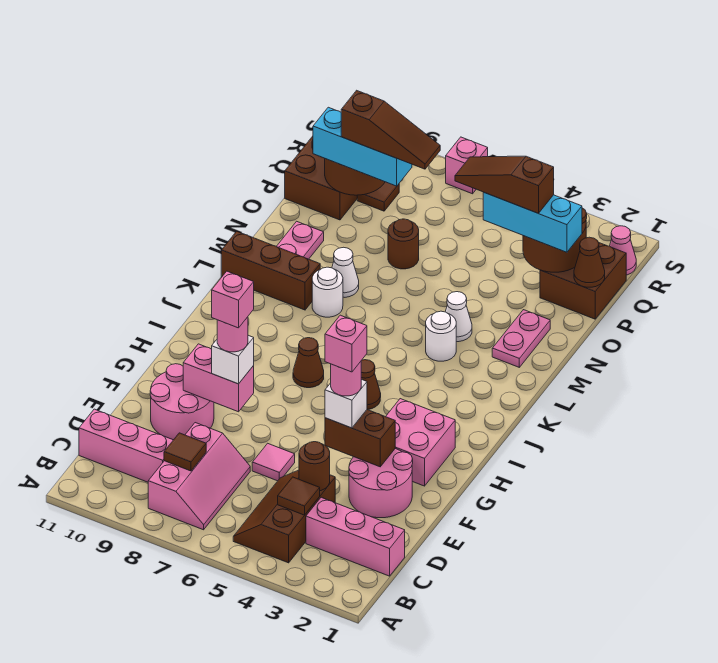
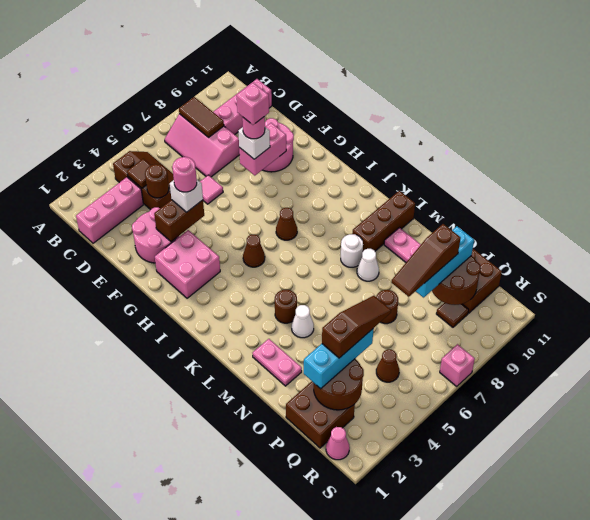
brown 1x1 tile [164,433,206,471] -> brown 1x2 tile [179,97,224,137]
pink 1x1 brick [325,315,367,372] -> none
white 1x1 round brick [426,311,456,361] -> brown 1x1 round brick [275,290,297,323]
brown 1x1 cone [574,237,605,287] -> brown 1x1 cone moved to [376,349,399,382]

